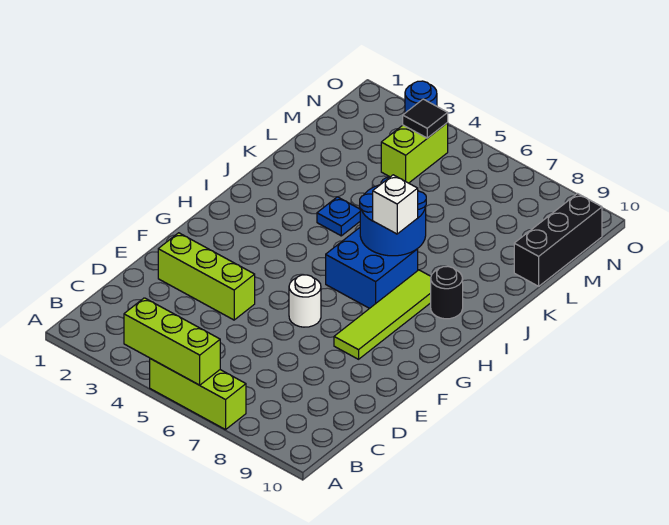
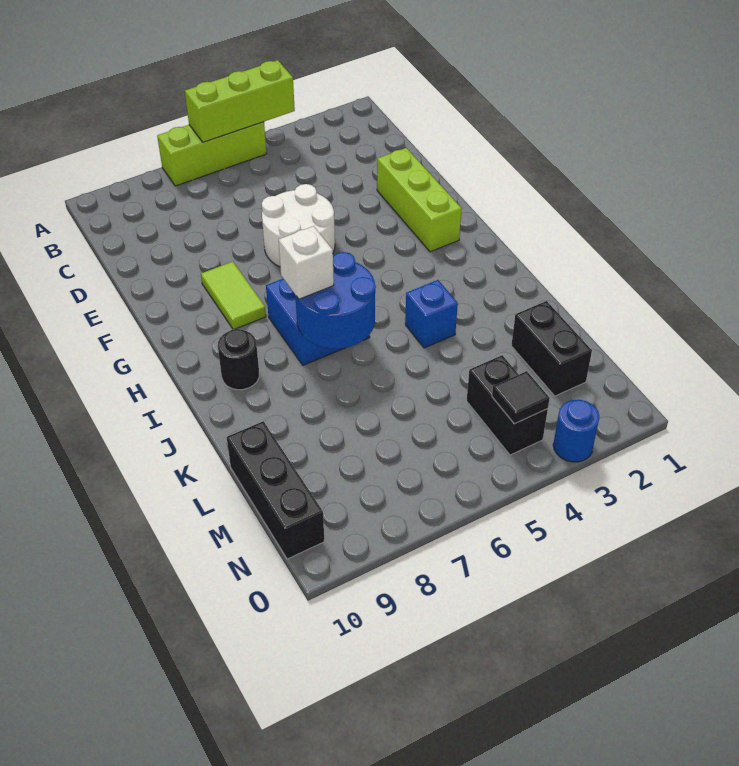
lime 1x3 brick [158,233,255,320] -> lime 1x3 brick turned to [377,148,462,252]
white 1x1 round brick [289,275,321,327] -> white 2x2 round brick [262,184,335,267]
lime 1x4 tile [334,270,431,359] -> lime 1x2 tile [201,262,266,330]
blue 1x1 plate [317,197,360,236] -> blue 1x1 brick [405,280,458,348]
none -> black 1x2 brick [511,301,592,396]
lime 1x2 brick [381,123,448,183] -> black 1x2 brick [467,355,548,455]

